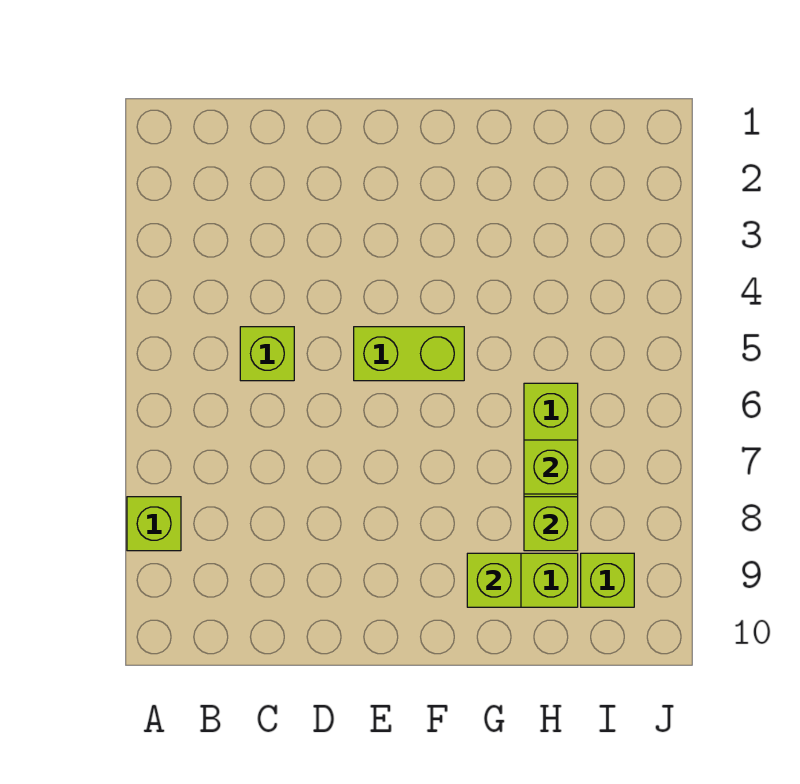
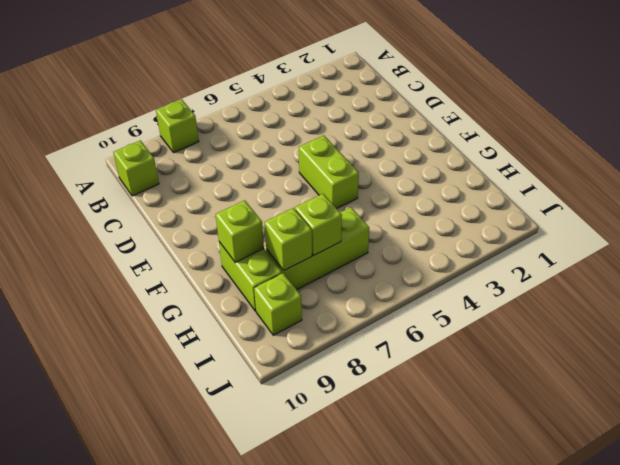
lime 1x1 brick [240,327,294,381] -> lime 1x1 brick moved to [113,140,159,196]

